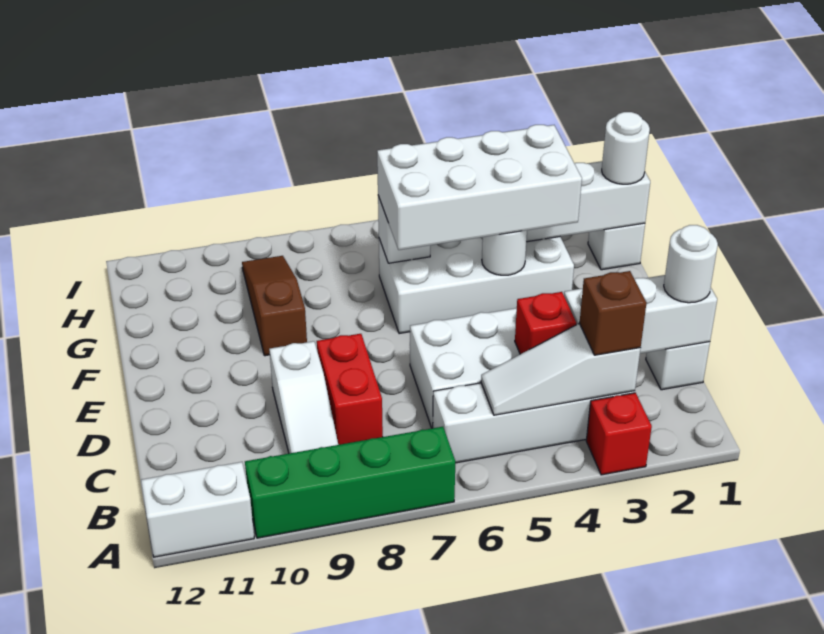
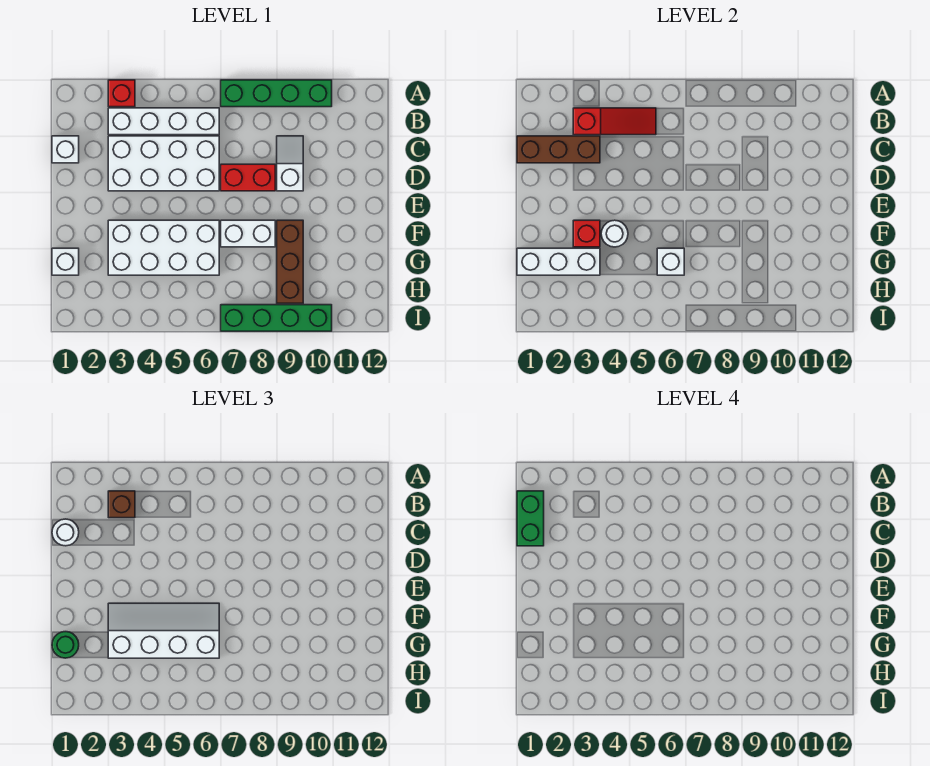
white 1x2 brick [141,462,254,557] -> white 1x2 brick moved to [221,220,275,247]
none -> green 1x2 brick [517,491,544,546]
white 1x3 slope [481,324,641,415] -> red 1x3 slope [573,108,656,135]
white 1x3 slope [269,341,338,453] -> white 1x2 slope [277,136,303,191]
white 1x3 brick [564,275,717,353] -> brown 1x3 brick [517,136,600,163]
red 1x1 brick [515,292,576,354] -> red 1x1 brick moved to [573,220,600,247]
red 1x2 brick [317,334,383,445] -> red 1x2 brick turned to [221,164,275,191]
white 2x4 brick [377,125,582,250] -> white 2x4 slope [108,603,219,658]
brown 1x3 slope [242,256,307,356] -> brown 1x3 brick [277,220,303,303]
white 1x1 round brick [602,112,650,184] -> green 1x1 round brick [52,632,79,658]
none -> green 1x4 brick [221,305,332,331]

